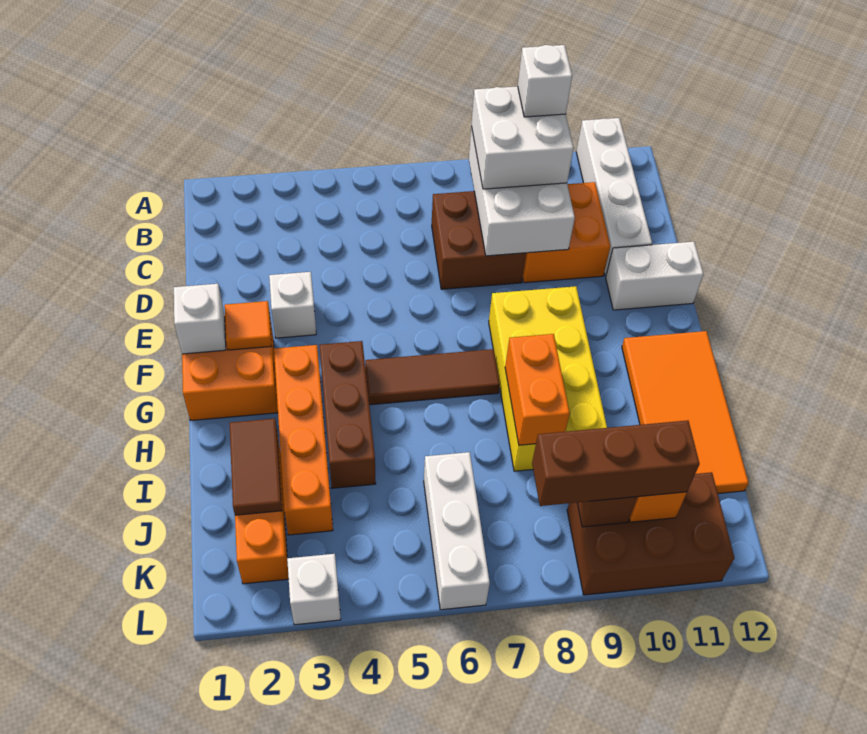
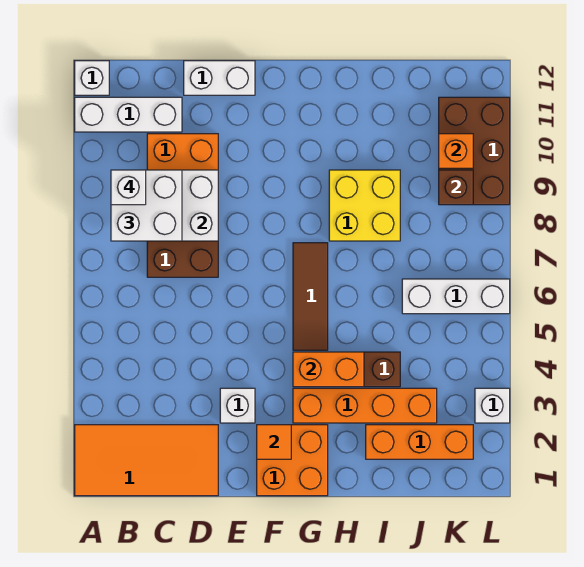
white 1x4 brick [576,118,652,276] -> white 1x3 brick [75,97,182,132]
white 1x2 brick [606,242,703,310] -> white 1x2 brick turned to [184,61,255,95]
white 1x1 brick [174,284,226,354] -> white 1x1 brick moved to [75,61,109,95]
yellow 2x4 brick [489,286,607,471] -> yellow 2x2 brick [329,170,400,241]
orange 2x4 tile [622,331,749,494] -> orange 2x4 tile moved to [75,425,218,496]
orange 1x2 brick [505,334,570,445] -> orange 1x2 brick moved to [293,352,364,387]
brown 1x2 tile [230,419,282,515] -> none
brown 1x3 brick [532,420,700,506] -> none

